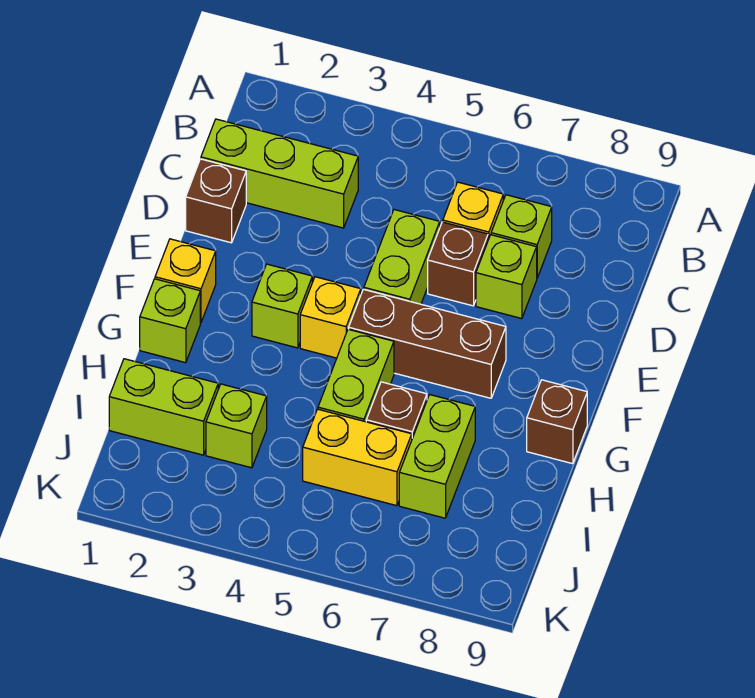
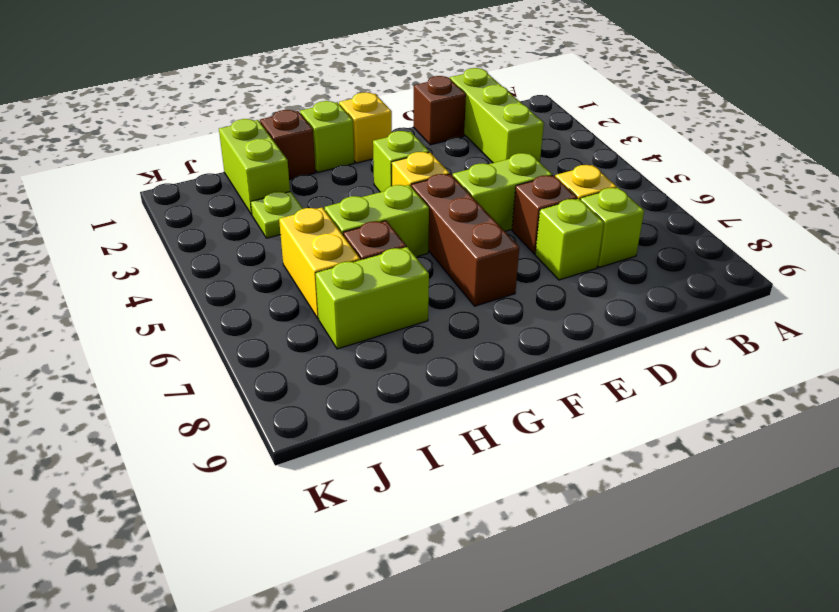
brown 1x1 brick [527,380,587,464] -> brown 1x1 brick moved to [260,110,316,180]
lime 1x1 brick [206,384,267,468] -> lime 1x1 plate [251,191,303,238]

